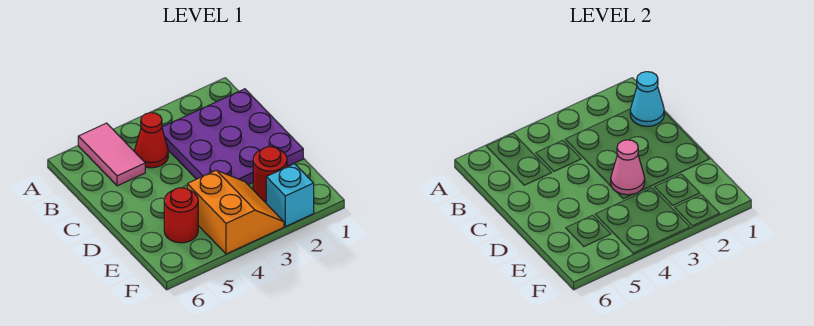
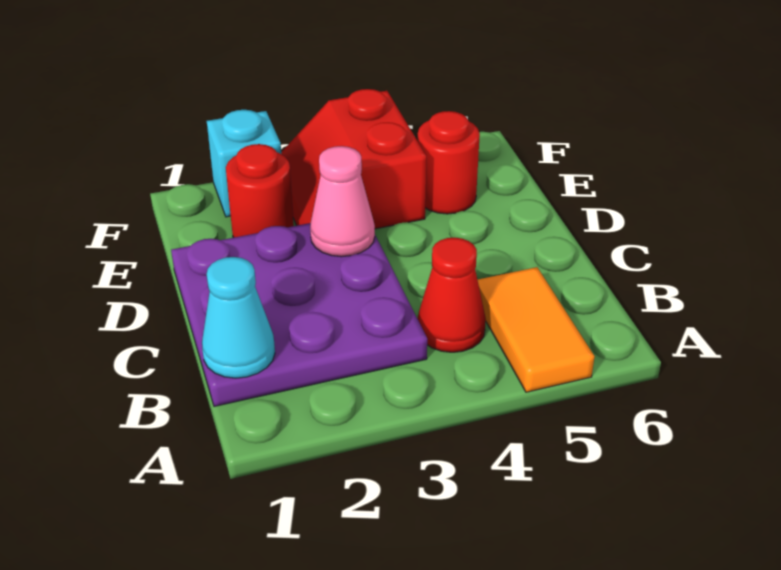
pink 1x2 tile [78,123,145,186] -> orange 1x2 tile [478,267,595,392]
orange 2x2 slope [187,170,284,254] -> red 2x2 slope [281,89,426,229]

